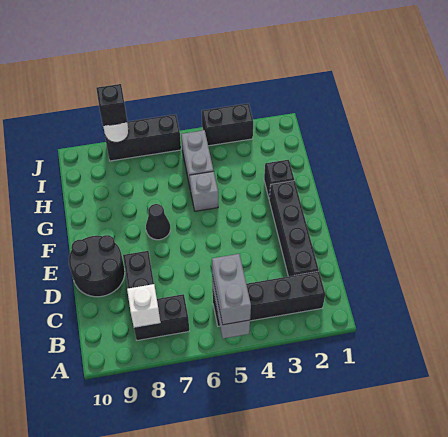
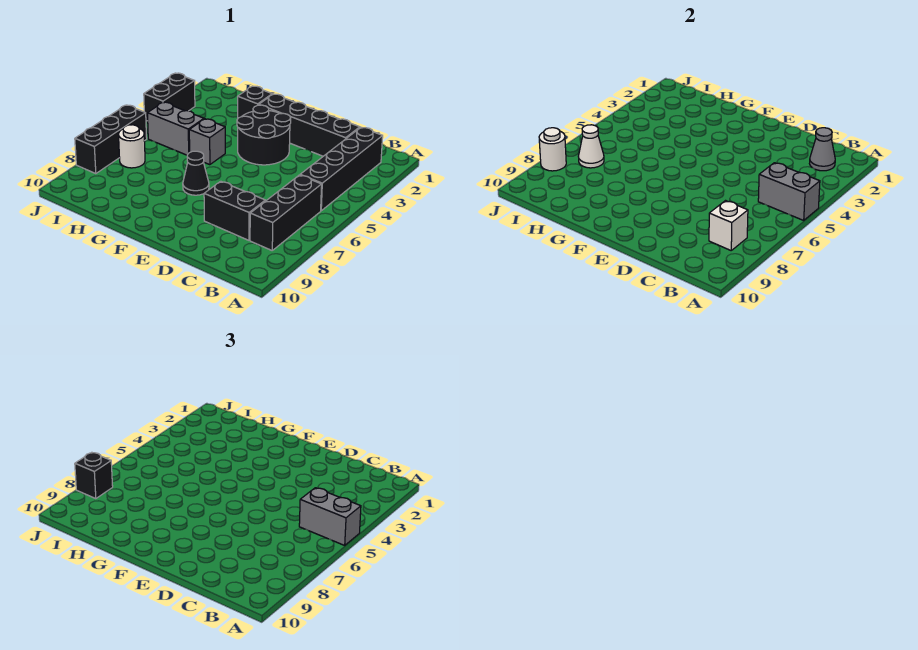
none -> grey 1x1 cone [810,128,835,171]
black 1x2 brick [134,294,189,340] -> black 1x3 brick [250,175,322,250]
black 2x2 round brick [69,235,125,297] -> black 2x2 round brick moved to [237,105,291,165]
none -> white 1x1 round brick [119,125,145,168]
none -> white 1x1 cone [578,125,604,168]

